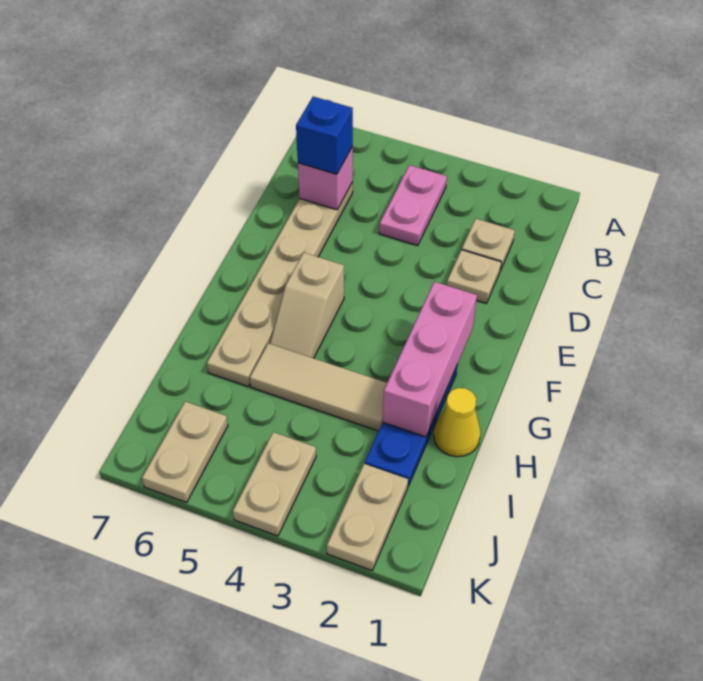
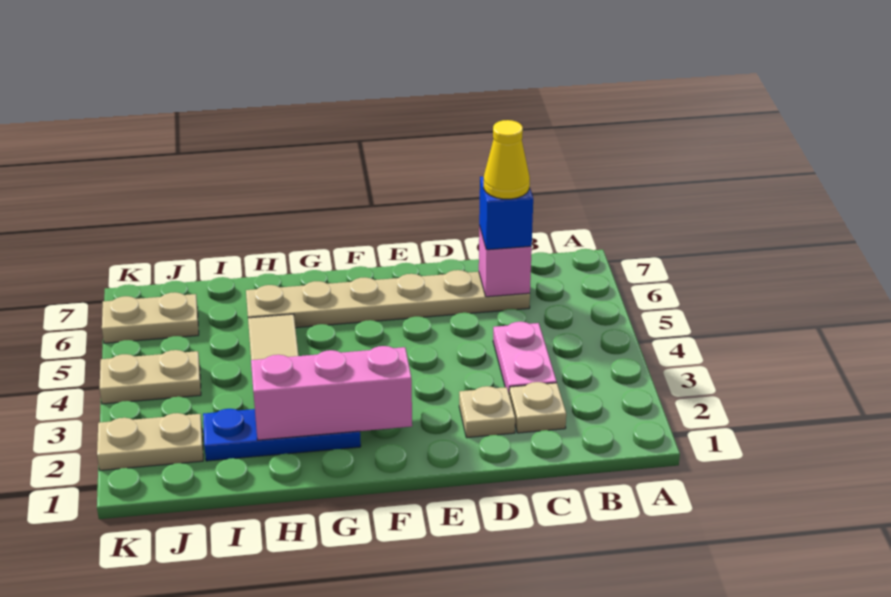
pink 1x2 plate [379,165,447,246] -> pink 1x2 plate turned to [493,322,557,392]
tan 1x2 slope [270,253,344,358] -> none
yellow 1x1 cone [434,388,481,457] -> yellow 1x1 cone moved to [484,120,530,199]

